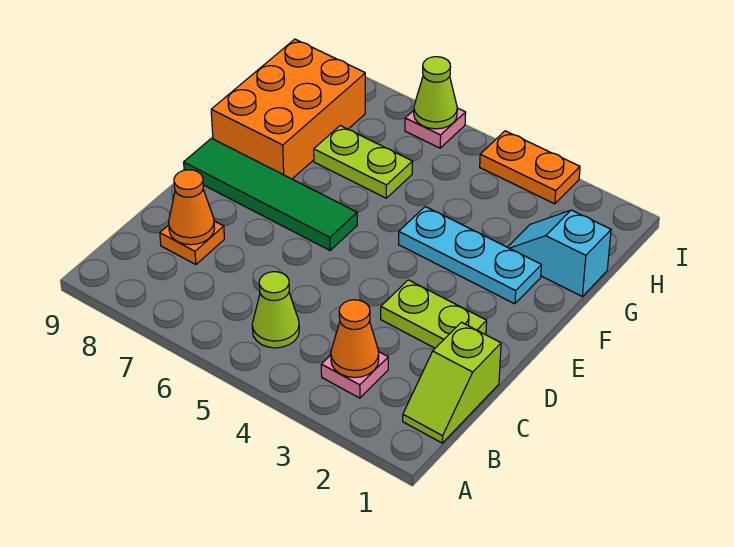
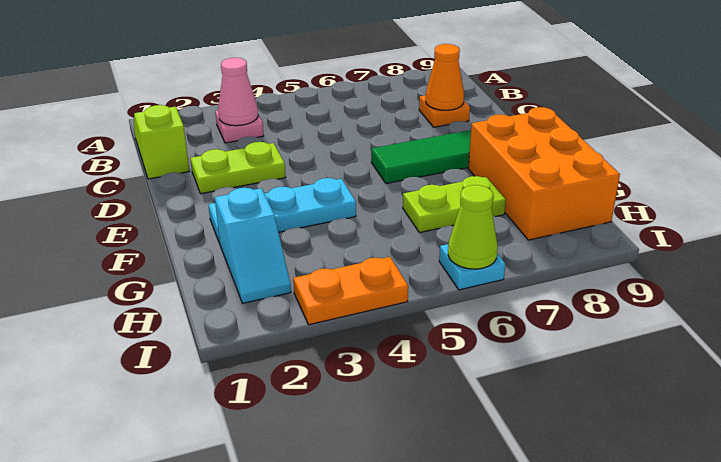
orange 1x1 cone [331,300,379,378] -> pink 1x1 cone [218,58,258,126]
lime 1x1 cone [252,272,299,348] -> none
cyan 1x2 slope [508,210,611,296] -> cyan 1x2 slope turned to [215,188,291,303]
pink 1x1 plate [405,108,466,148] -> cyan 1x1 plate [439,244,505,290]

